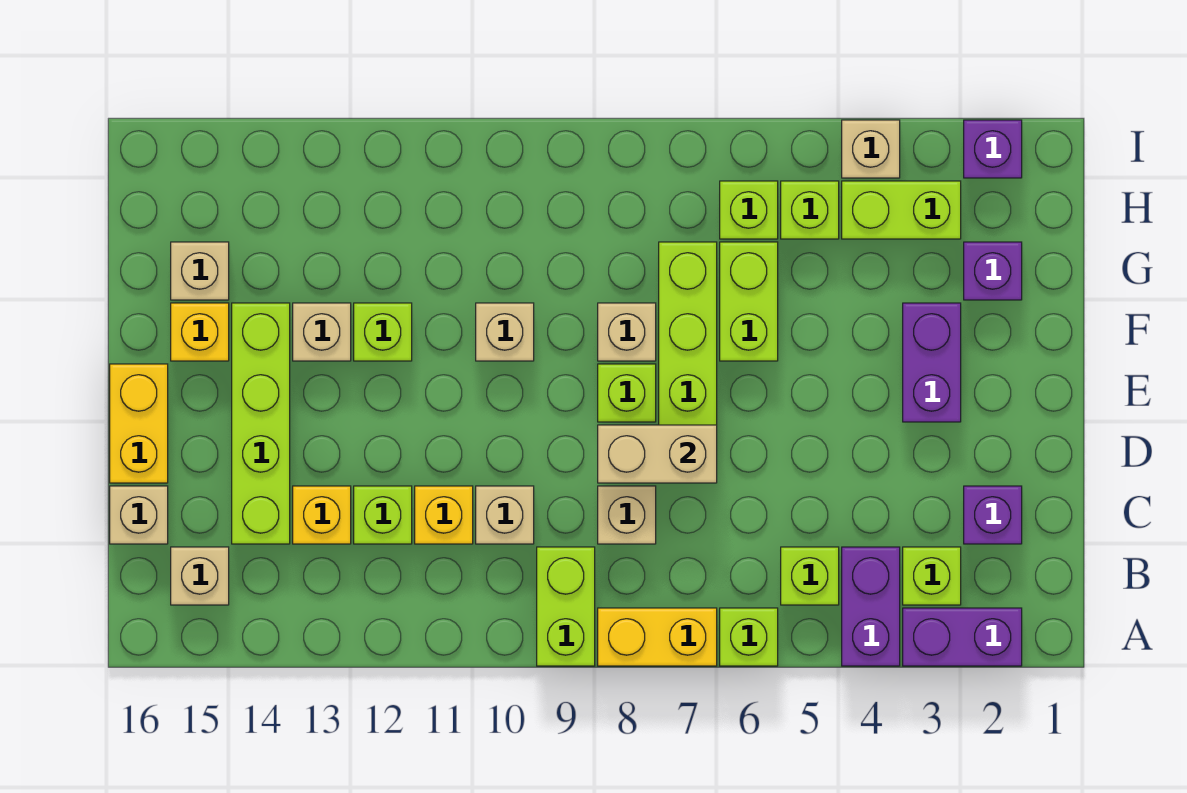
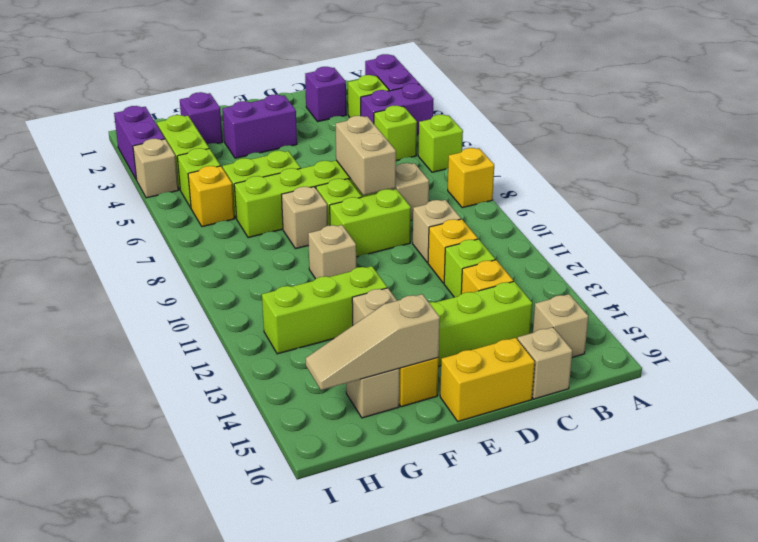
yellow 1x2 brick [598,608,717,666] -> yellow 1x1 brick [448,148,494,208]
lime 1x2 brick [537,547,595,666] -> lime 1x2 brick moved to [330,189,411,257]
lime 1x1 brick [354,303,412,361] -> lime 1x3 brick [262,266,387,354]
none -> tan 1x3 slope [305,294,440,390]
lime 1x1 brick [720,181,778,239] -> yellow 1x1 brick [188,166,234,227]
purple 1x1 brick [964,120,1022,178] -> purple 1x2 brick [114,106,165,180]

